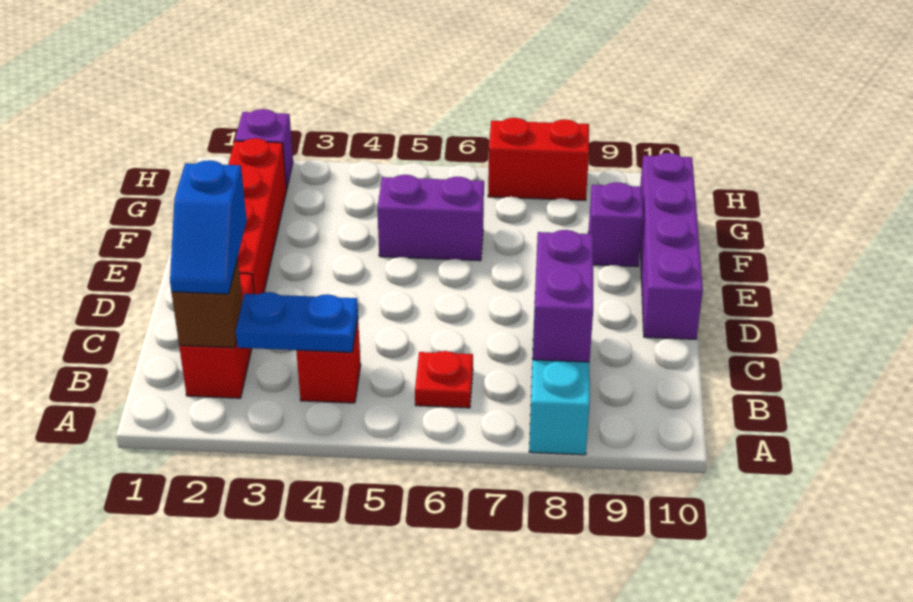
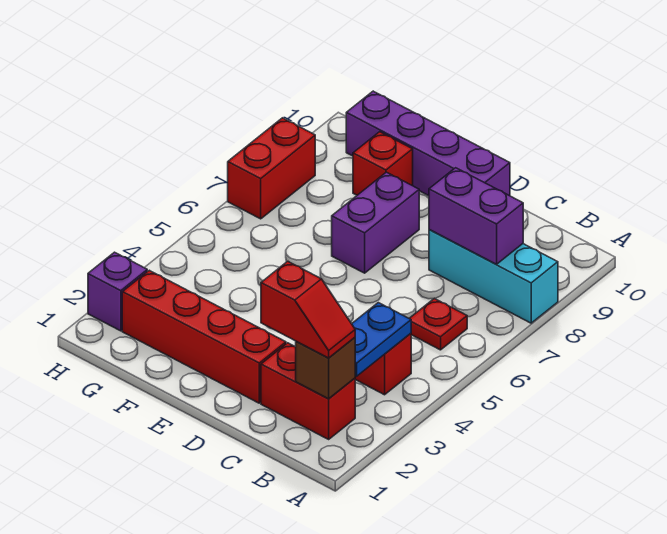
blue 1x2 slope [170,160,247,294] -> red 1x2 slope [261,261,355,358]
purple 1x2 brick [377,175,484,261] -> purple 1x2 brick moved to [332,172,419,273]
purple 1x1 brick [588,182,643,267] -> red 1x1 brick [353,132,413,195]

